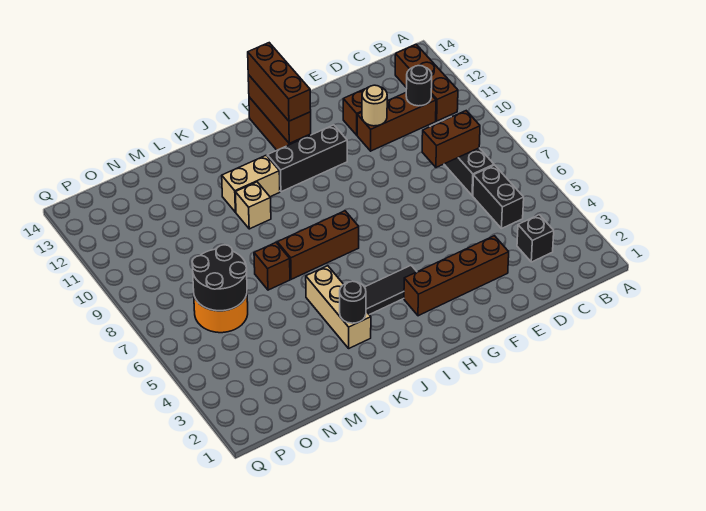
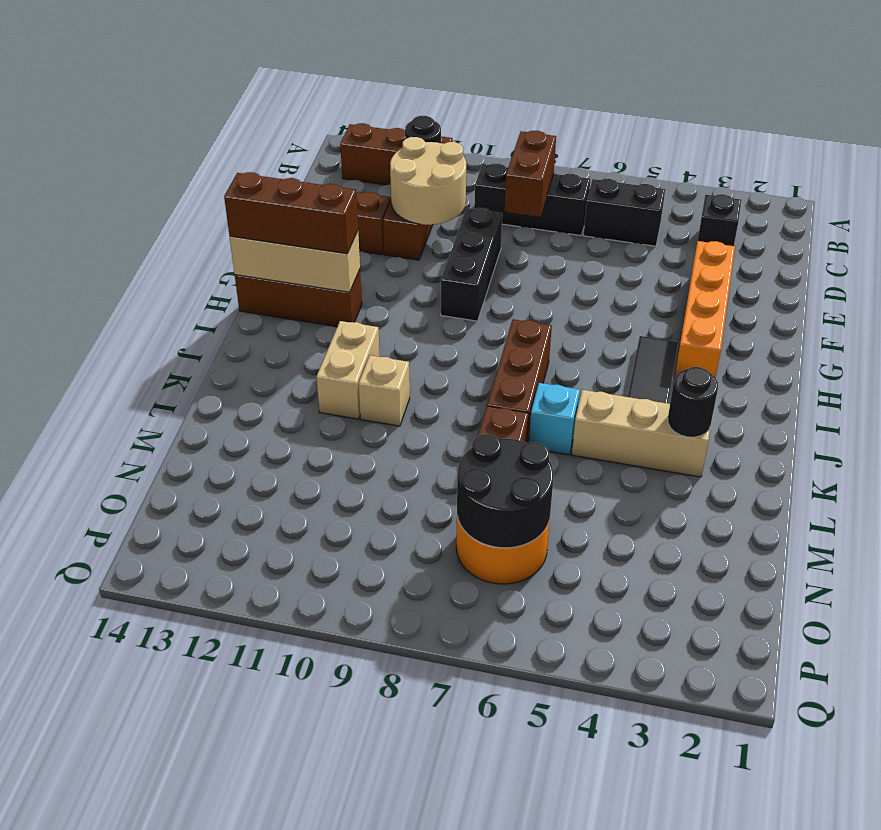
brown 1x4 brick [404,236,509,316] -> orange 1x4 brick [674,241,735,379]
tan 1x1 round brick [362,85,387,126] -> tan 2x2 round brick [390,137,466,225]
black 1x3 brick [267,125,347,192] -> black 1x3 brick moved to [441,208,502,321]
brown 1x3 brick [248,75,311,143] -> tan 1x3 brick [230,231,360,292]
none -> cyan 1x1 brick [529,383,580,455]

